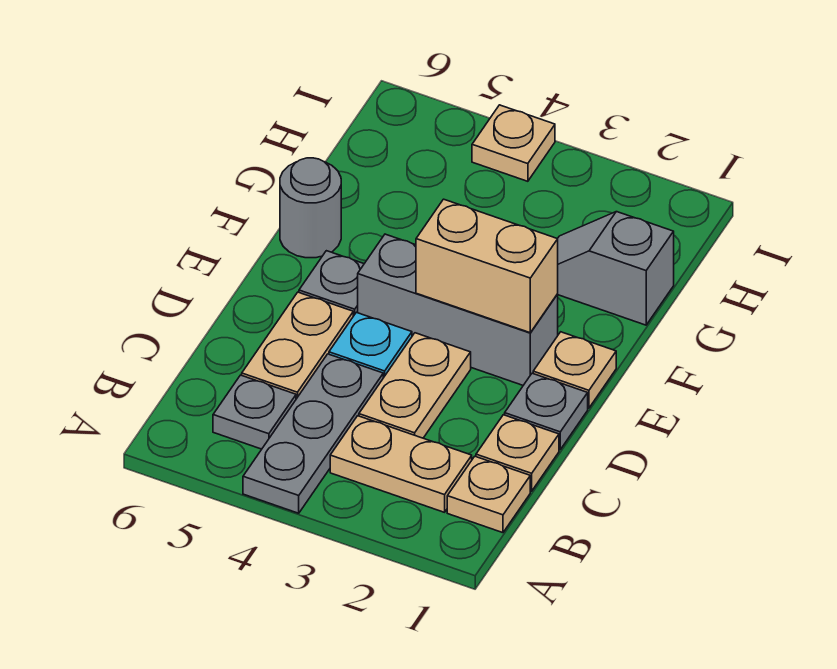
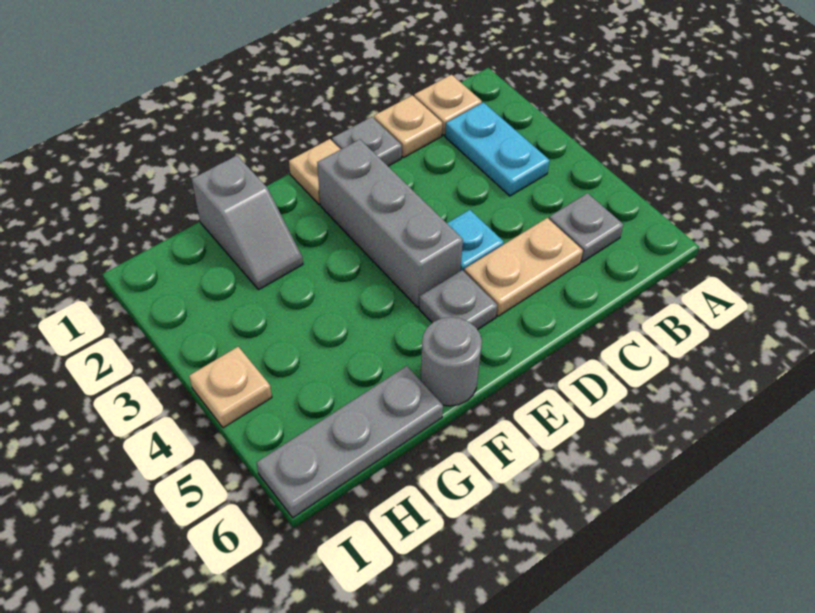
grey 1x3 plate [243,354,383,513] -> grey 1x3 plate moved to [256,366,443,518]
tan 1x2 plate [330,416,472,512] -> cyan 1x2 plate [445,102,550,196]
tan 1x2 plate [359,333,471,438] -> none
tan 1x2 brick [416,199,558,333] -> none

